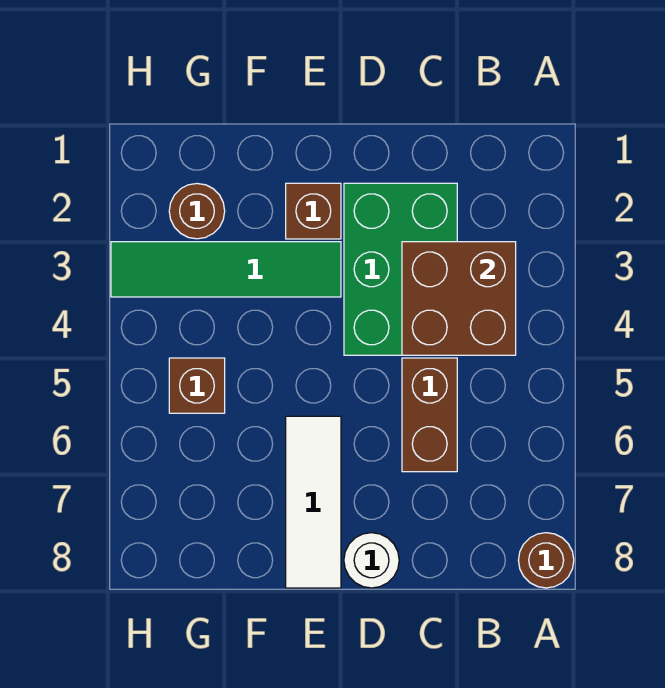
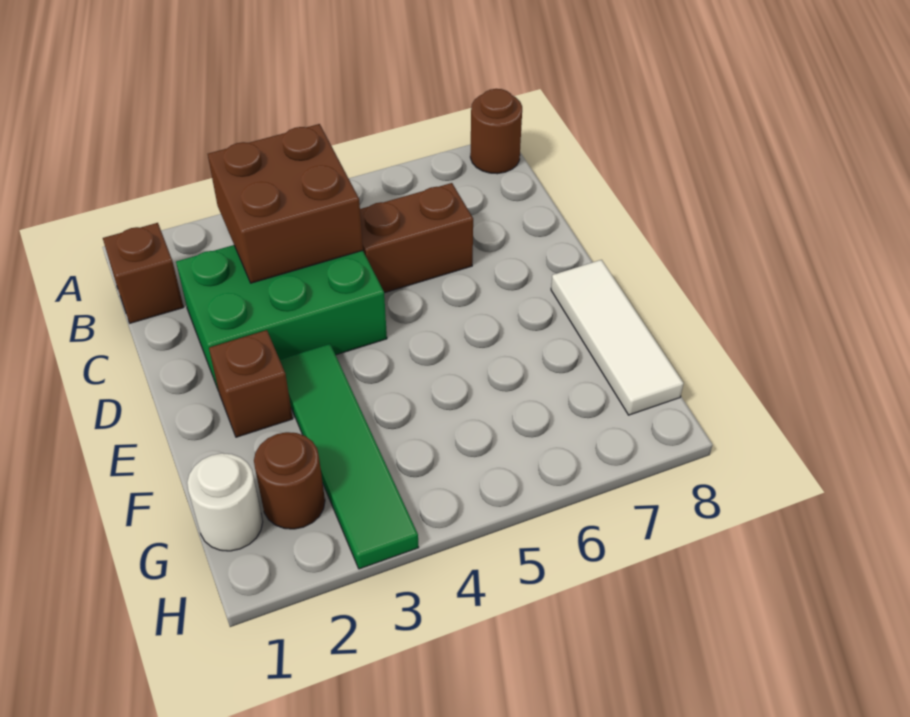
white 1x1 round brick [344,533,399,588] -> white 1x1 round brick moved to [187,453,263,551]
white 1x3 tile [286,416,341,588] -> white 1x3 tile turned to [551,260,684,415]
brown 1x1 brick [169,358,225,413] -> brown 1x1 brick moved to [103,223,183,323]

